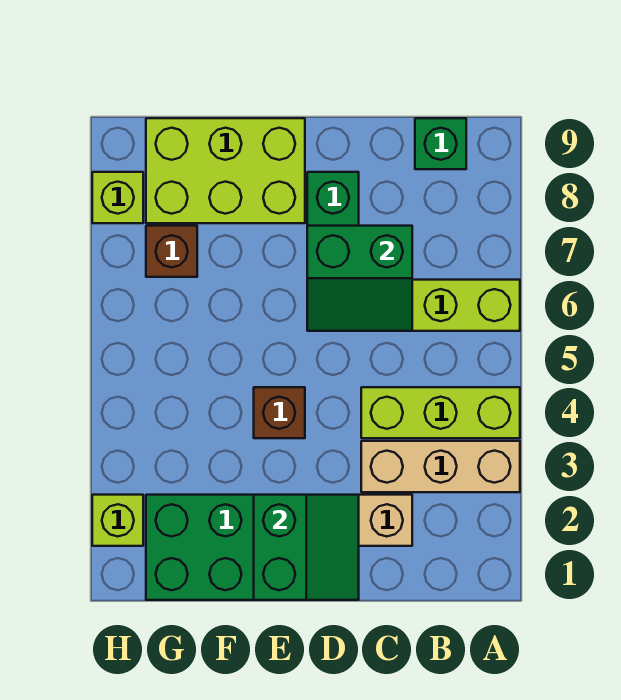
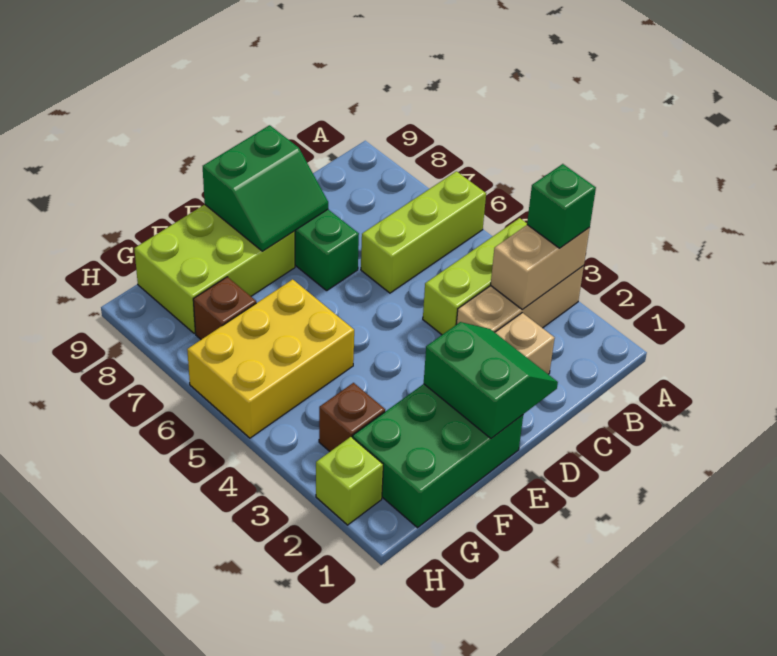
none -> tan 1x2 brick [491,225,590,310]
green 1x1 brick [415,118,466,169] -> green 1x1 brick moved to [527,164,596,248]
green 2x2 slope [307,226,412,331] -> green 2x2 slope moved to [203,125,328,251]
brown 1x1 brick [254,387,305,438] -> brown 1x1 brick moved to [319,383,385,451]
none -> yellow 2x3 brick [187,279,354,438]
lime 1x1 brick [92,172,143,223] -> none

